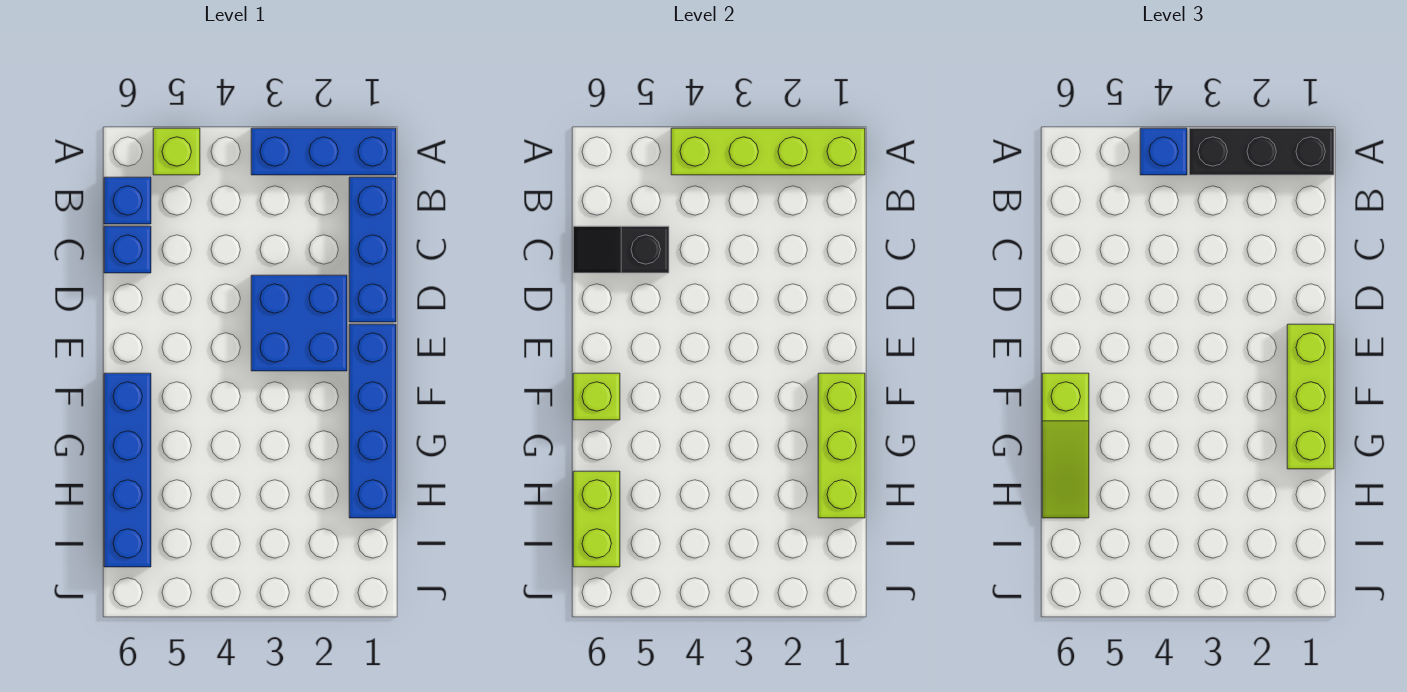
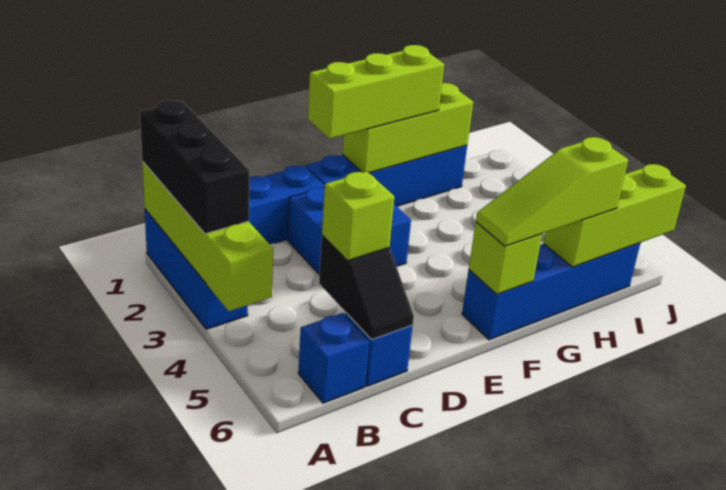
blue 1x1 brick [1140,128,1187,175] -> none
lime 1x1 brick [153,128,200,175] -> lime 1x1 brick moved to [322,172,394,261]
lime 1x3 slope [1042,373,1089,518] -> lime 1x3 slope turned to [476,137,628,246]
lime 1x2 brick [573,471,620,567] -> lime 1x3 brick [543,164,686,267]

